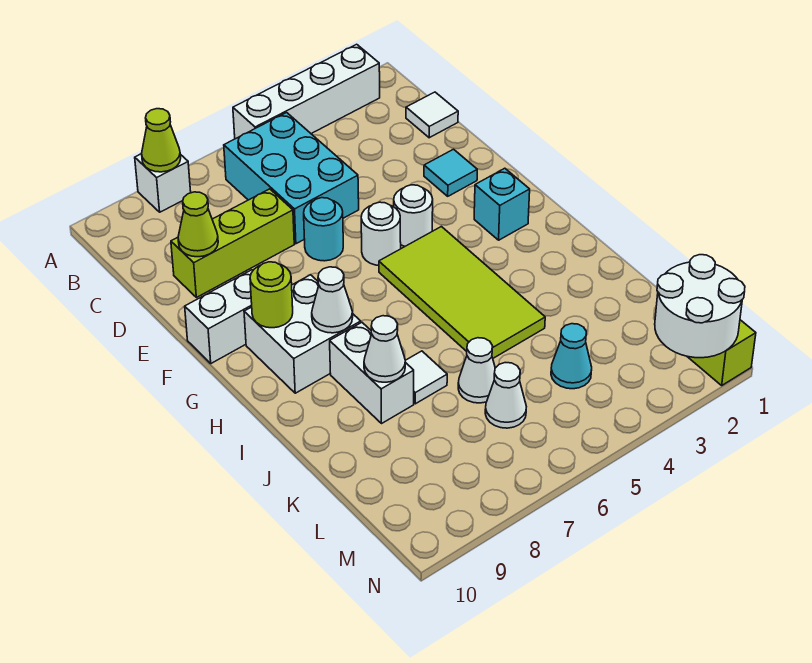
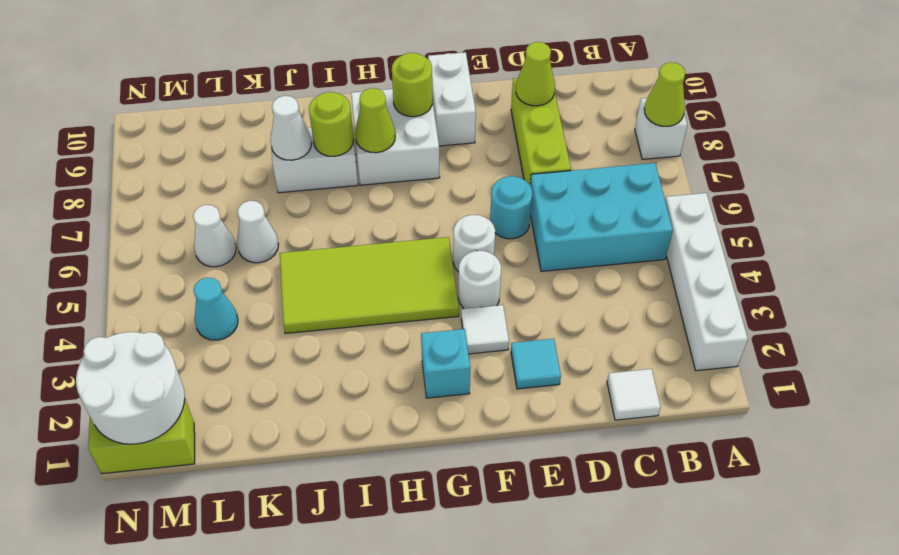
white 1x1 cone [312,267,353,333] -> lime 1x1 cone [355,88,395,153]
none -> lime 1x1 round brick [309,92,354,156]
white 1x1 tile [405,351,447,404] -> white 1x1 tile moved to [461,305,509,354]

